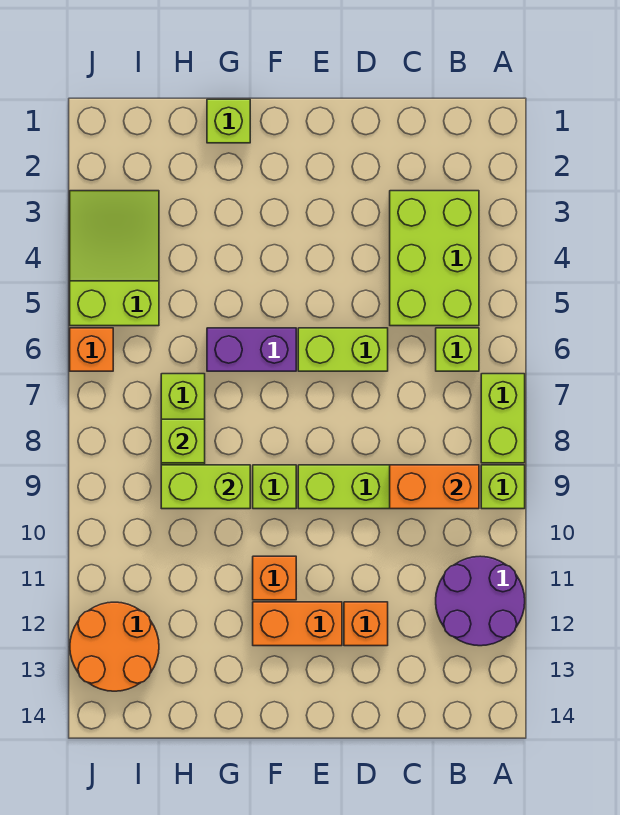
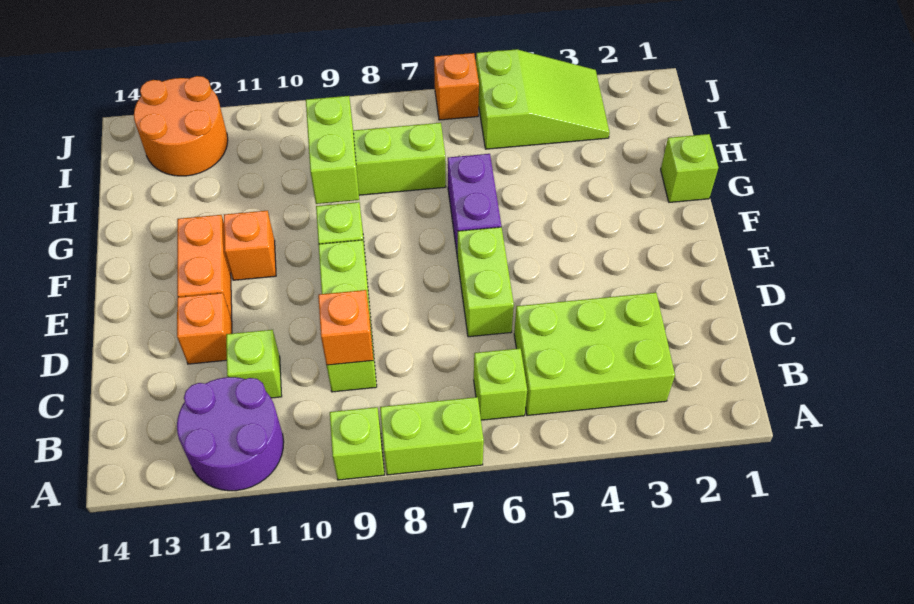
orange 1x2 brick [390,465,479,509] -> orange 1x1 brick [318,290,373,365]
lime 1x1 brick [161,419,205,463] -> lime 1x1 brick moved to [226,330,282,398]

